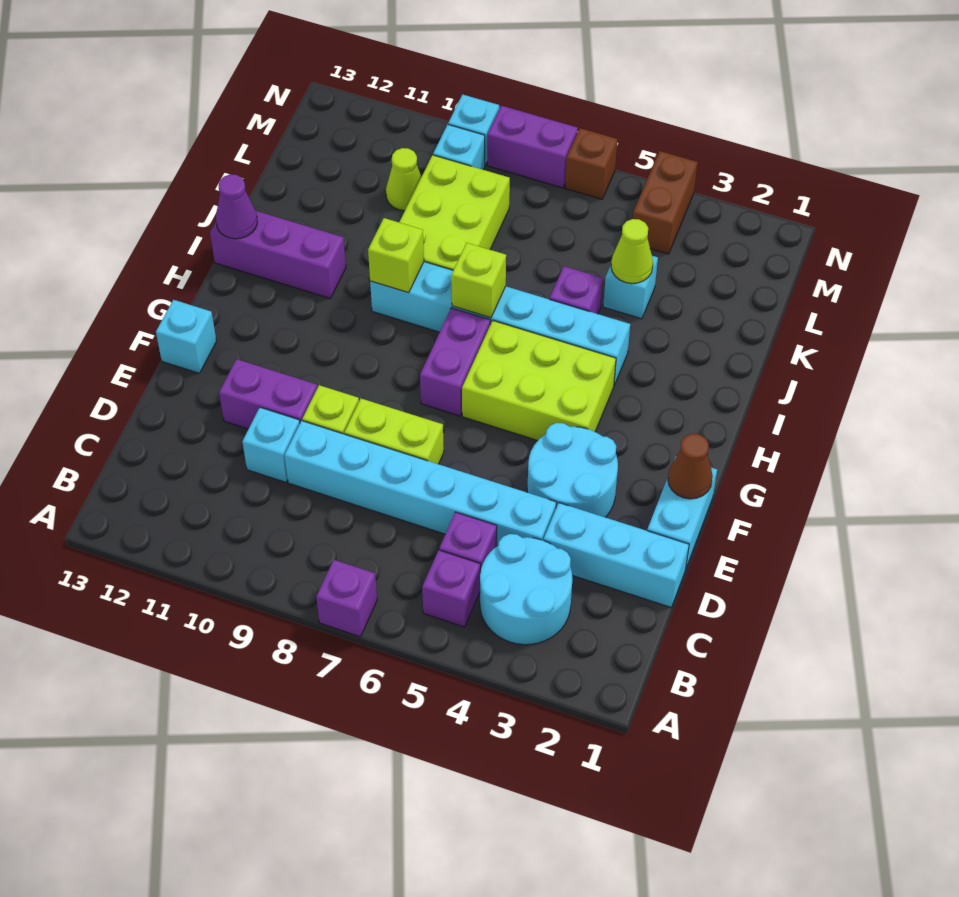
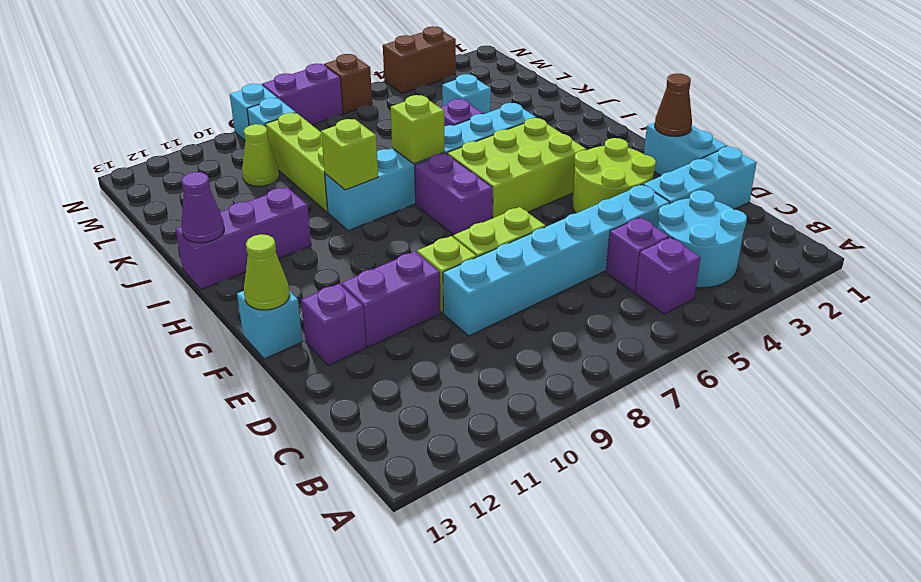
purple 1x1 brick [316,560,377,637] -> purple 1x1 brick moved to [301,284,366,365]
cyan 1x1 brick [242,407,300,482] -> none
cyan 2x2 round brick [527,423,618,517] -> lime 2x2 round brick [572,138,656,213]
lime 2x3 brick [399,155,510,270] -> lime 1x3 brick [265,113,328,212]
lime 1x1 cone [611,219,653,284] -> lime 1x1 cone moved to [244,234,290,310]
brown 1x2 brick [633,151,698,254] -> brown 1x2 brick turned to [383,26,456,94]

